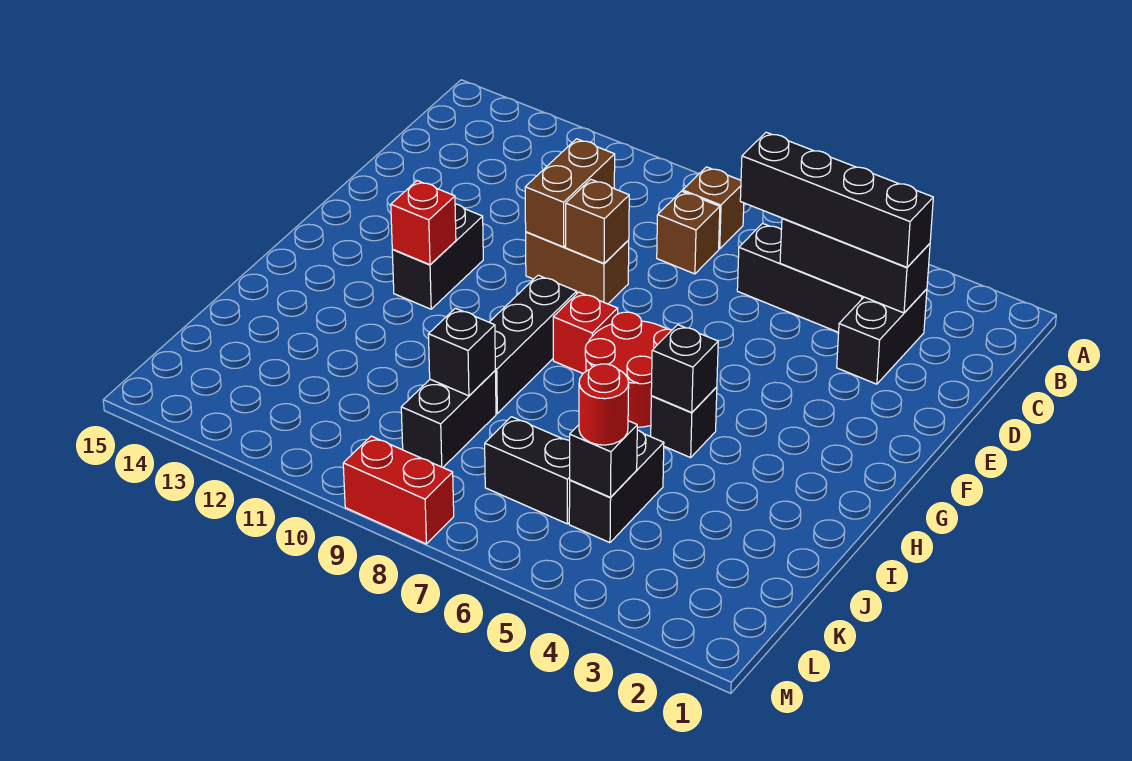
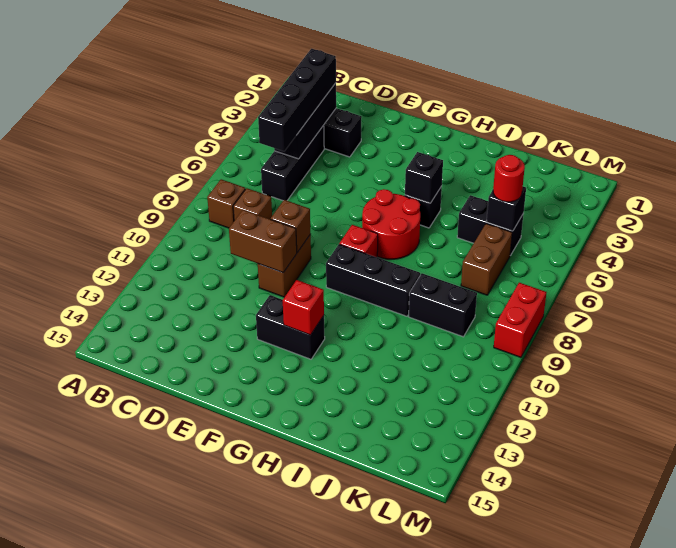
black 1x1 brick [428,308,495,396] -> none
black 1x2 brick [485,417,570,524] -> brown 1x2 brick [461,224,512,295]

